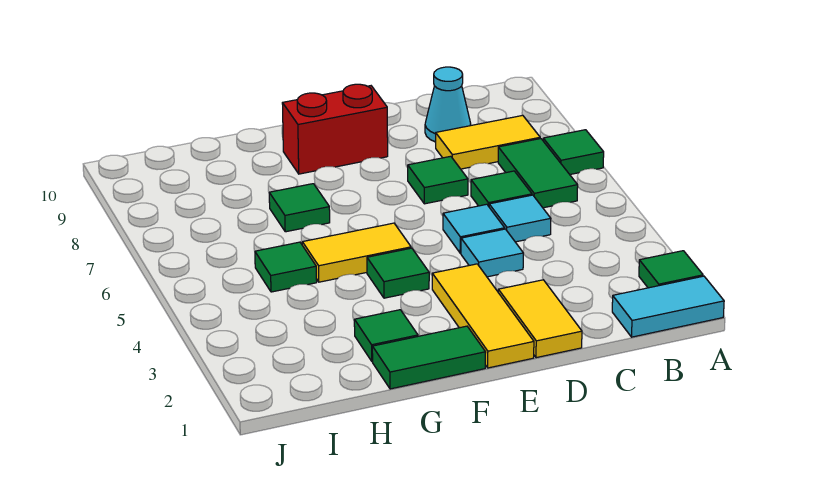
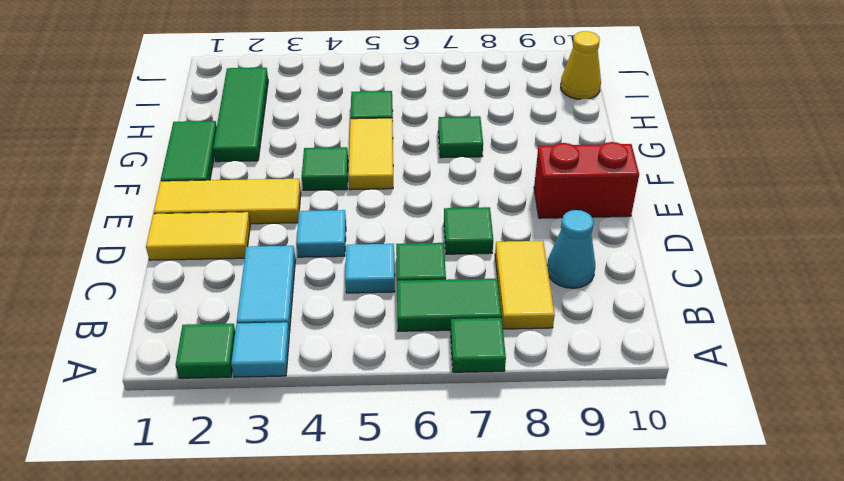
cyan 1x2 tile [612,276,724,337] -> cyan 1x2 tile moved to [237,246,295,334]
cyan 1x1 tile [443,204,505,253] -> cyan 1x1 tile moved to [231,322,289,377]
red 1x2 brick [282,84,388,174] -> red 1x2 brick turned to [534,142,639,218]
green 1x1 tile [354,310,418,361] -> green 1x3 tile [213,68,268,162]
none -> yellow 1x1 cone [561,31,601,99]

